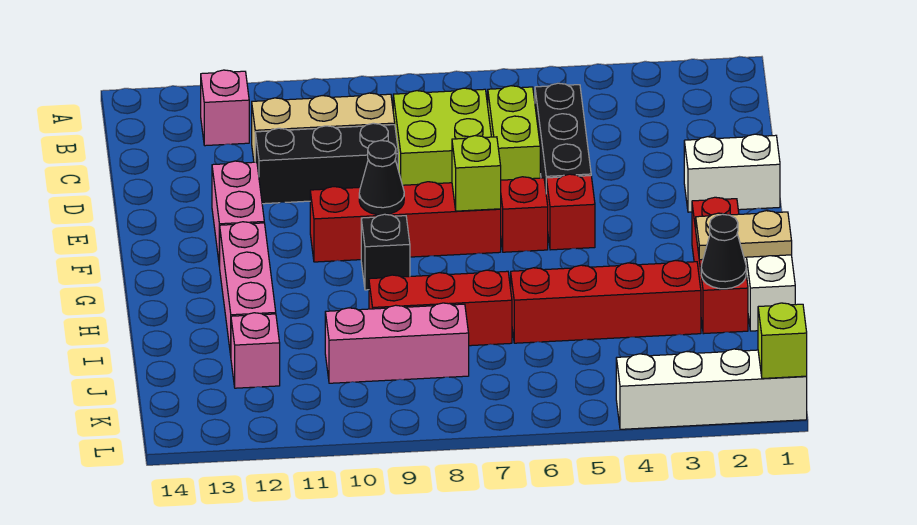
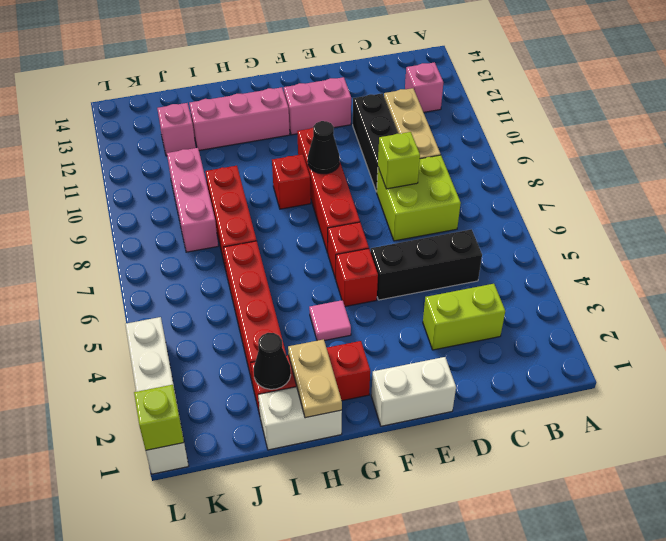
lime 1x2 brick [488,86,540,180] -> lime 1x2 brick moved to [423,284,505,350]
white 1x2 brick [684,134,780,212] -> white 1x2 brick turned to [371,357,456,426]
lime 1x1 brick [452,136,501,211] -> lime 1x1 brick moved to [378,132,420,189]
none -> pink 1x1 tile [309,300,351,341]
black 1x1 brick [361,214,410,290] -> red 1x1 brick [272,154,311,209]

